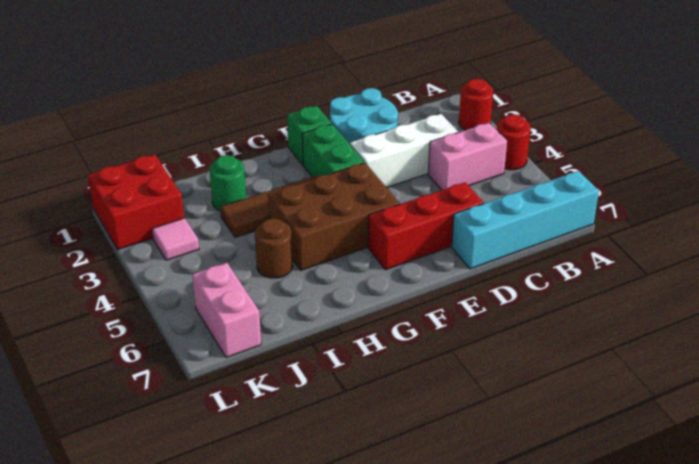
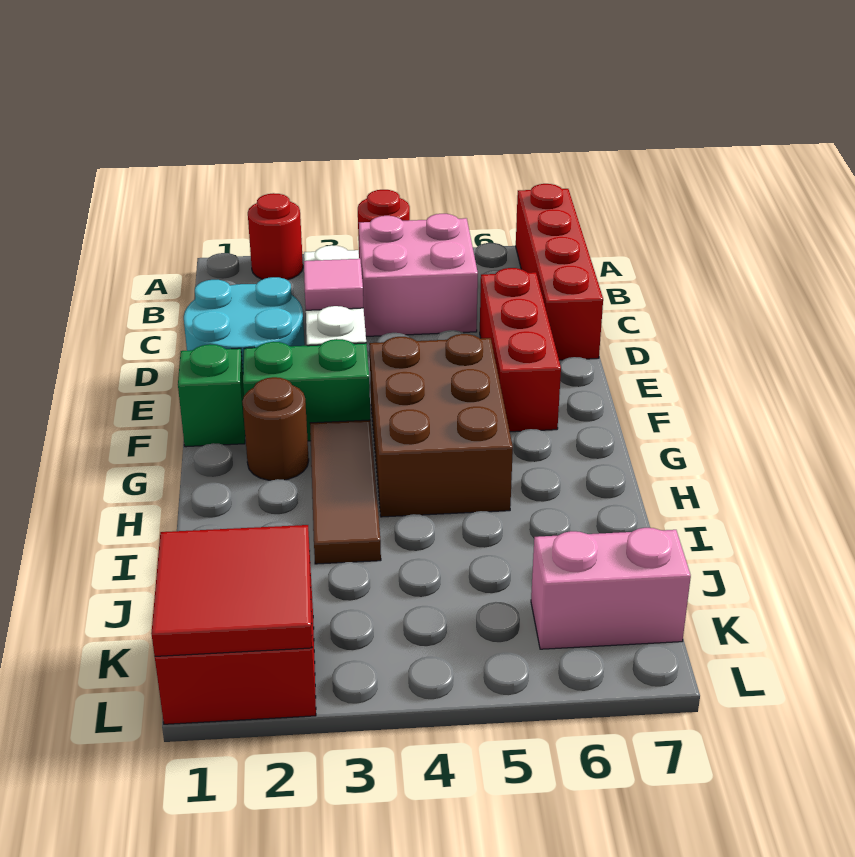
cyan 1x4 brick [452,171,599,269] -> red 1x4 brick [516,184,603,360]
pink 1x2 brick [428,123,507,190] -> pink 2x2 brick [359,214,478,336]
green 1x1 round brick [210,155,246,211] -> none
brown 1x1 round brick [255,218,293,278] -> brown 1x1 round brick moved to [242,377,309,480]
none -> red 2x2 tile [151,525,312,656]
pink 1x1 tile [152,218,199,260] -> pink 1x1 tile moved to [304,258,363,310]

